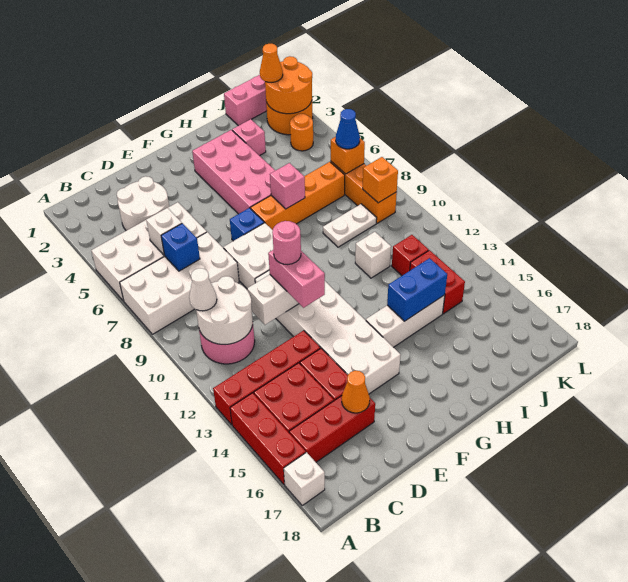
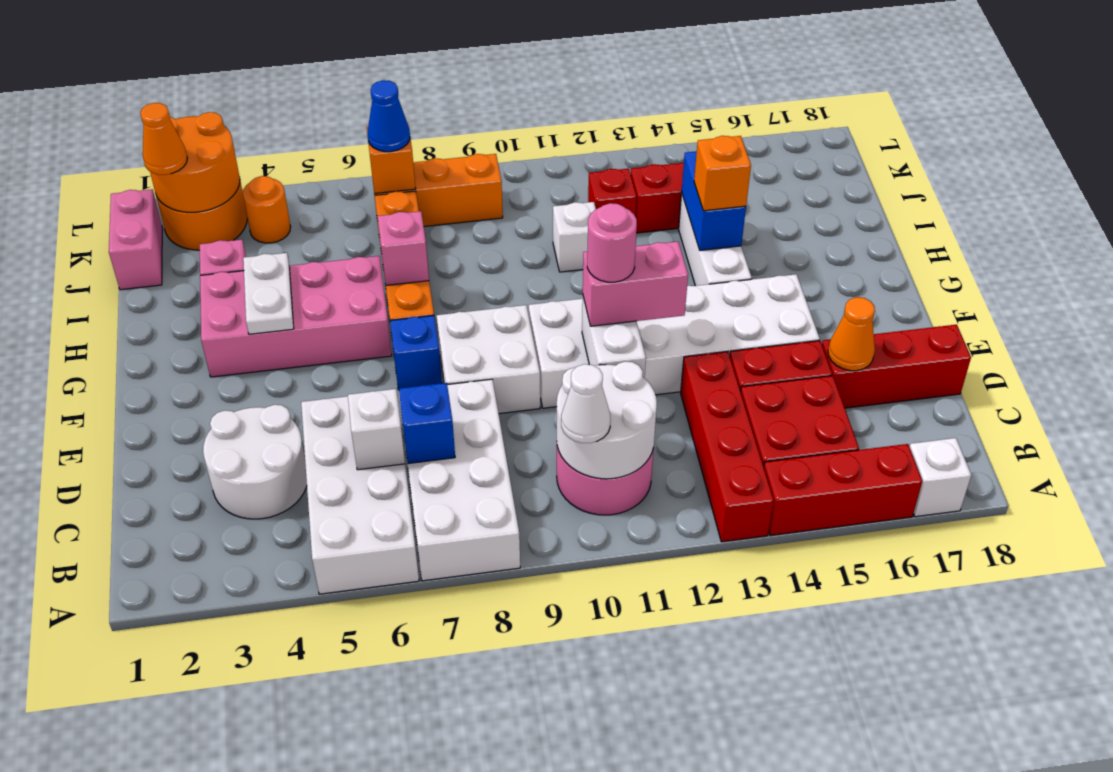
red 1x3 brick [289,396,375,462] -> red 1x3 brick turned to [822,325,971,408]
white 1x2 plate [323,204,377,247] -> white 1x2 plate moved to [243,253,294,334]
orange 1x1 brick [363,157,398,203] -> orange 1x1 brick moved to [694,136,751,211]

